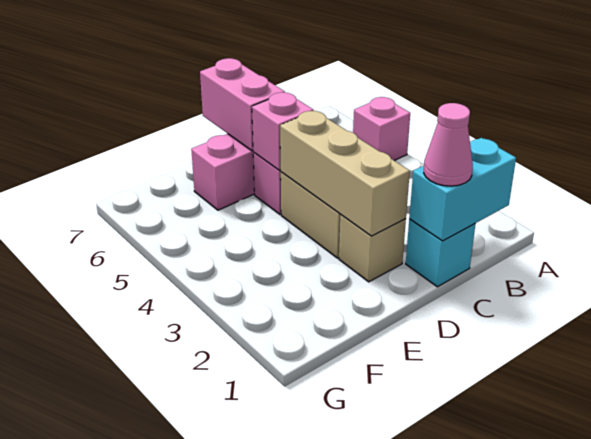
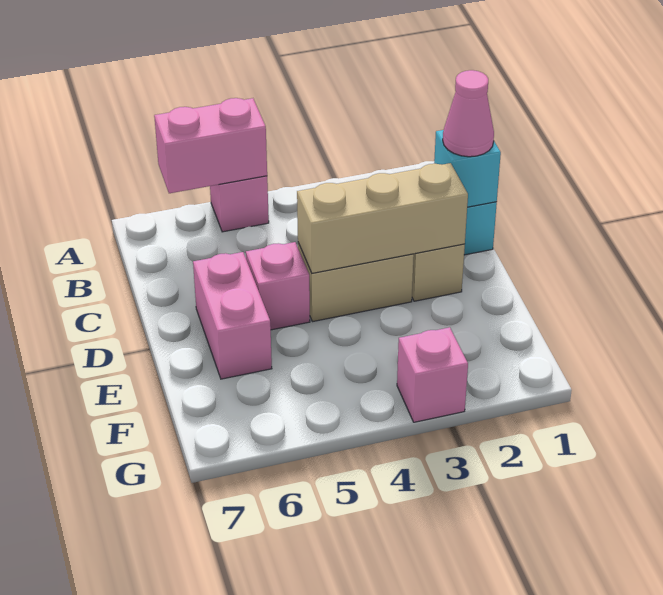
cyan 1x2 brick [409,138,516,241] -> cyan 1x1 brick [434,130,501,207]
pink 1x1 brick [252,92,314,170] -> pink 1x1 brick moved to [397,327,468,422]
pink 1x2 brick [200,58,285,151] -> pink 1x2 brick moved to [154,98,267,193]

